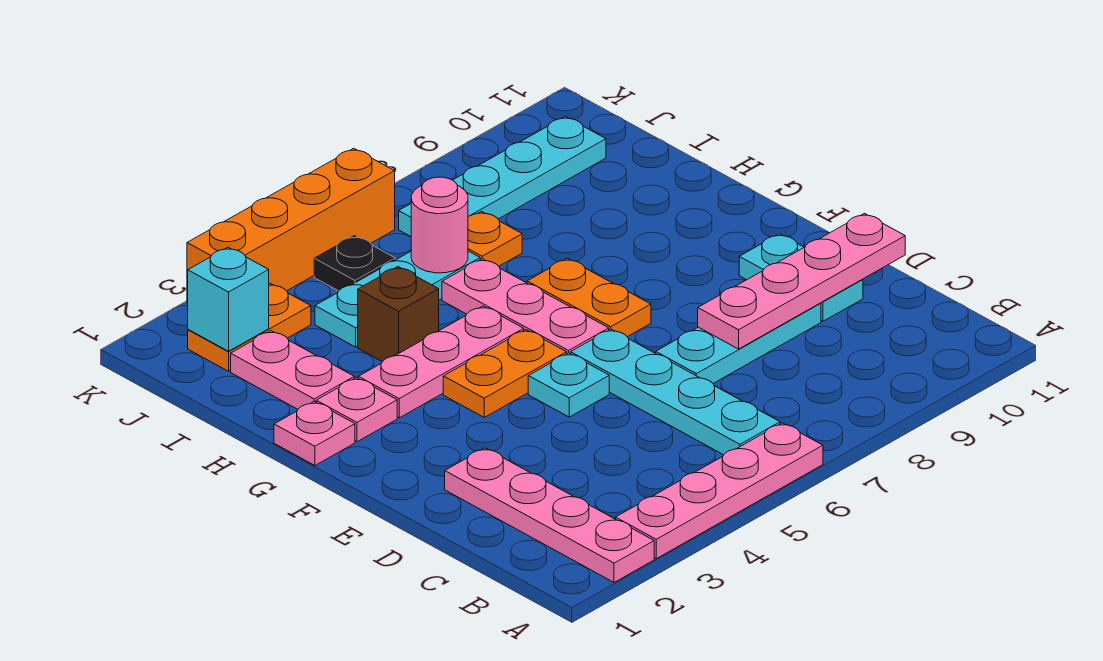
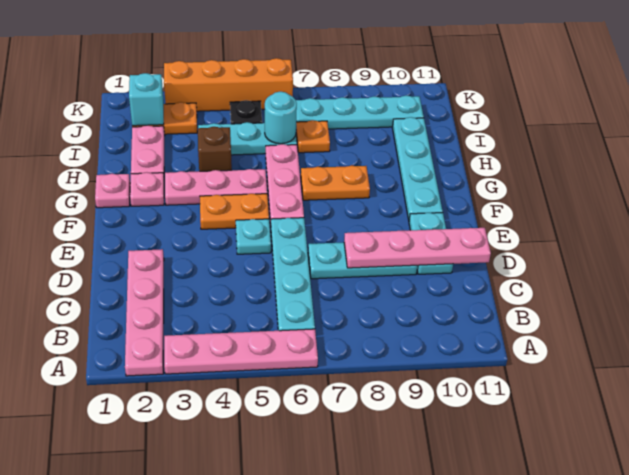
orange 1x2 plate [527,258,651,337] -> orange 1x2 plate turned to [301,165,370,200]
none -> cyan 1x4 plate [393,117,443,220]
pink 1x1 round brick [411,177,468,273] -> cyan 1x1 round brick [265,92,297,144]

